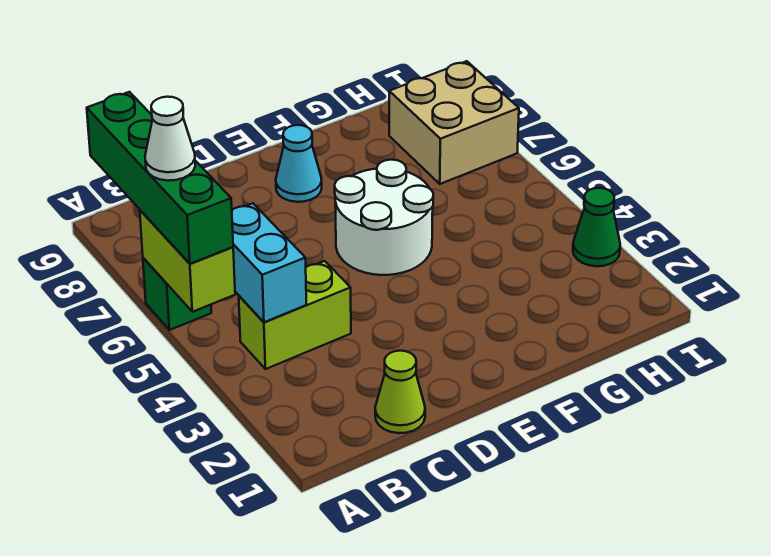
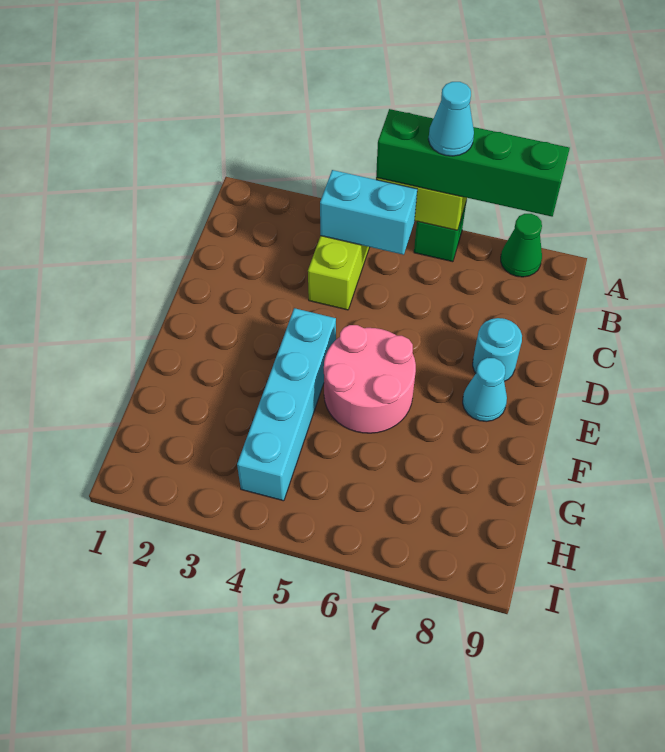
white 1x1 cone [145,97,195,181] -> cyan 1x1 cone [428,82,474,156]
lime 1x1 cone [375,351,425,433] -> none
none -> cyan 1x1 round brick [473,318,522,381]
none -> cyan 1x4 brick [237,308,336,501]
white 2x2 round brick [335,160,434,275] -> pink 2x2 round brick [324,325,416,433]
tan 2x2 brick [389,61,519,184] -> none
green 1x1 cone [573,188,620,266] -> green 1x1 cone moved to [501,214,542,277]

